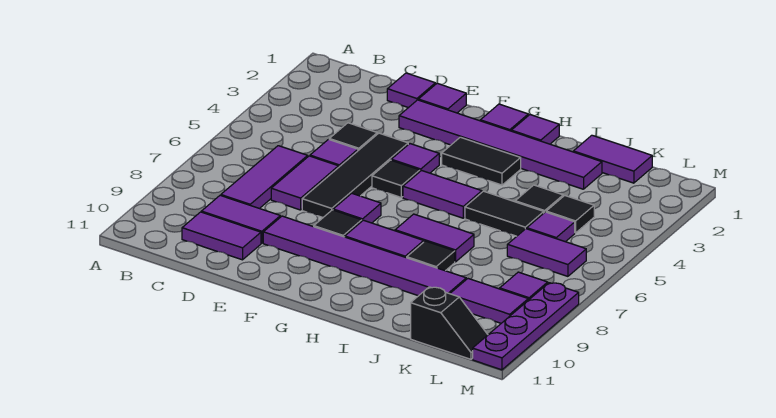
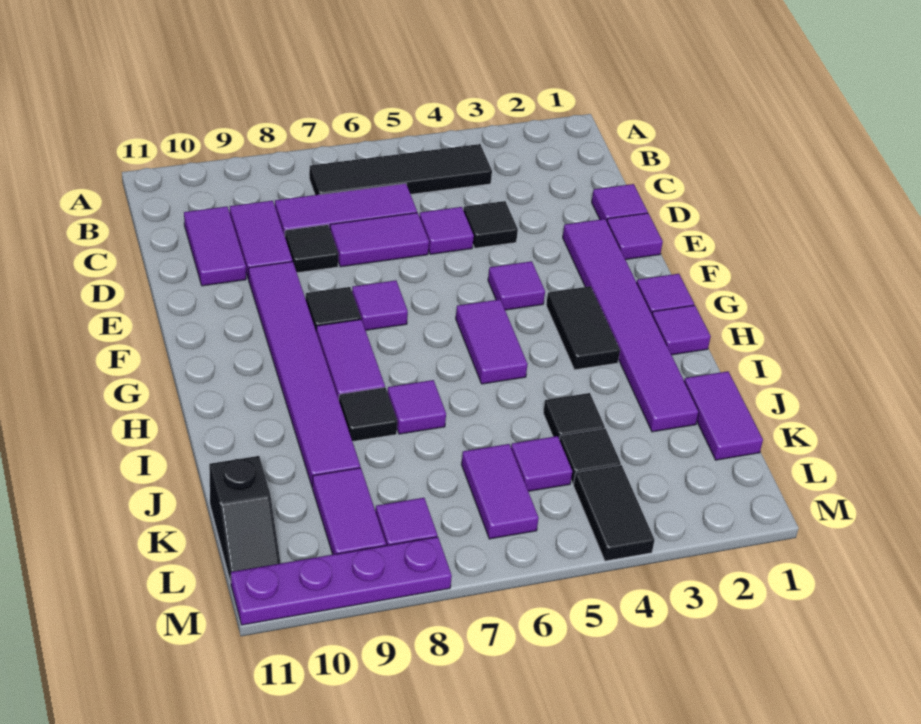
black 1x4 tile [302,133,408,217] -> black 1x4 tile moved to [309,144,492,195]
black 1x1 tile [372,160,420,197] -> black 1x1 tile moved to [285,225,338,273]
purple 1x2 tile [395,214,474,262] -> purple 1x1 tile [387,380,446,434]
black 1x2 tile [465,191,544,236] -> black 1x2 tile moved to [573,465,654,561]

